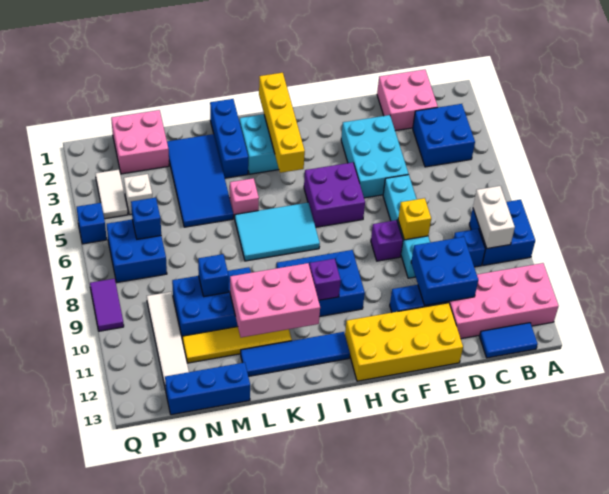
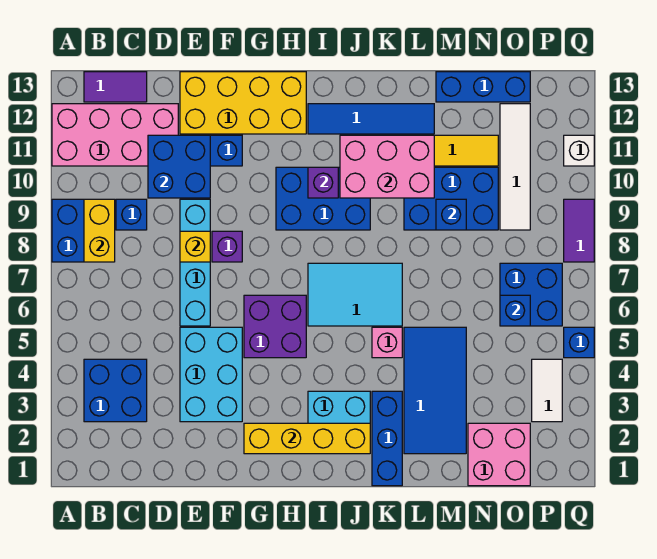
white 1x2 brick [473,186,515,249] -> yellow 1x2 brick [84,199,115,262]
blue 1x2 tile [480,323,538,358] -> purple 1x2 tile [84,72,147,102]
pink 2x2 brick [377,70,438,131] -> none
yellow 1x4 brick [259,73,305,173] -> yellow 1x4 brick turned to [244,423,370,454]
white 1x1 brick [124,174,152,215] -> white 1x1 brick moved to [564,135,594,166]

